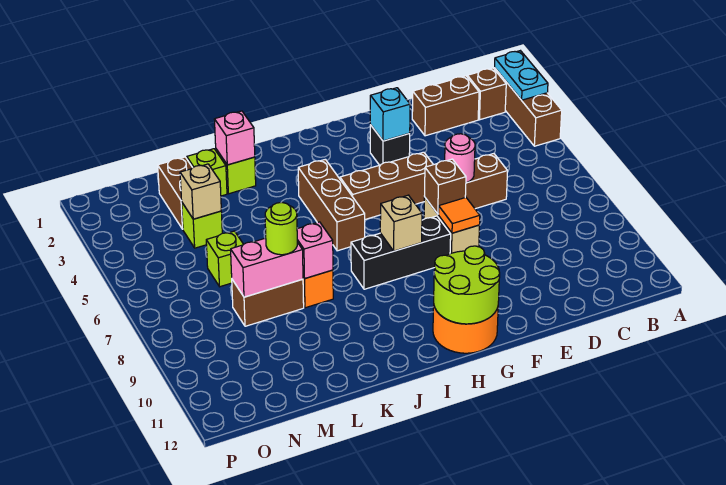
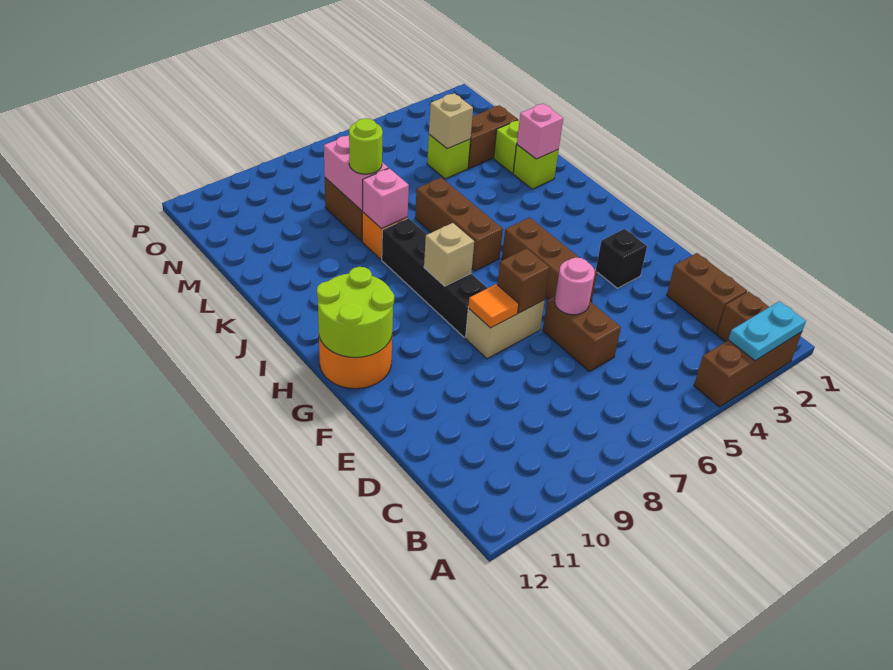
cyan 1x1 brick [370,88,410,141] -> none
black 1x3 brick [351,216,451,289] -> black 1x4 brick [382,218,487,338]
brown 1x3 brick [298,159,365,251] -> brown 1x3 brick turned to [415,178,503,271]
lime 1x1 brick [206,231,243,287] -> none

